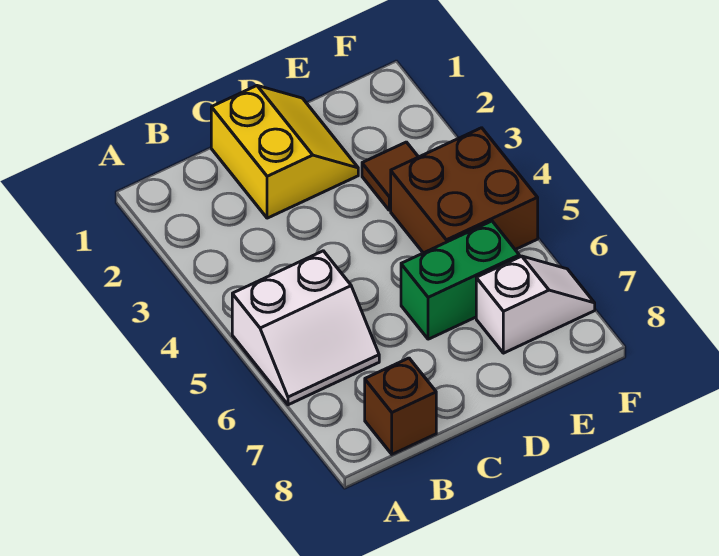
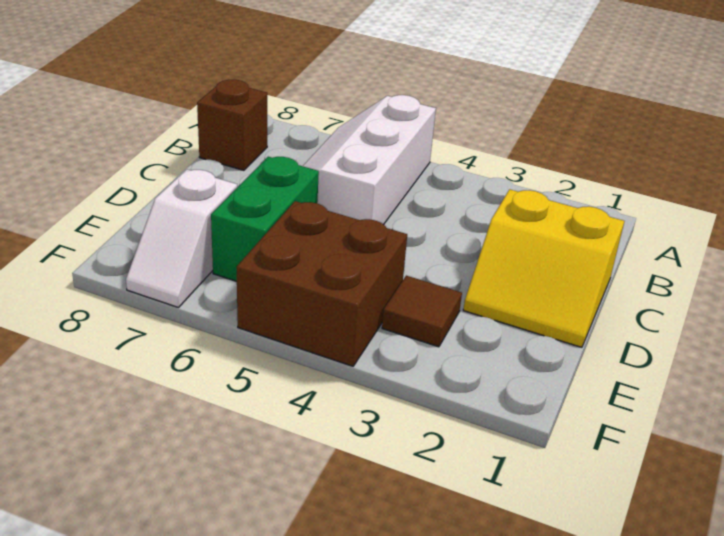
white 2x2 slope [232,251,379,405] -> white 2x3 slope [303,95,436,225]

